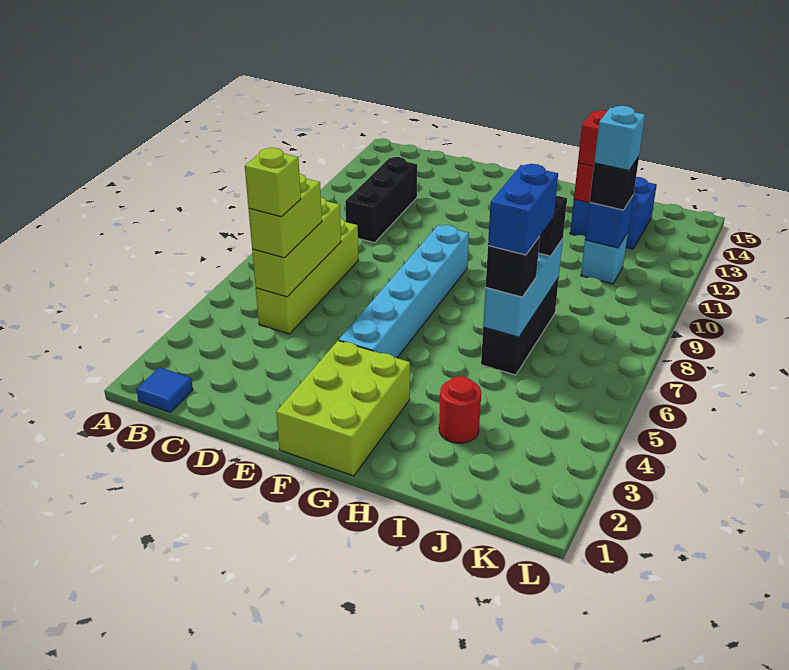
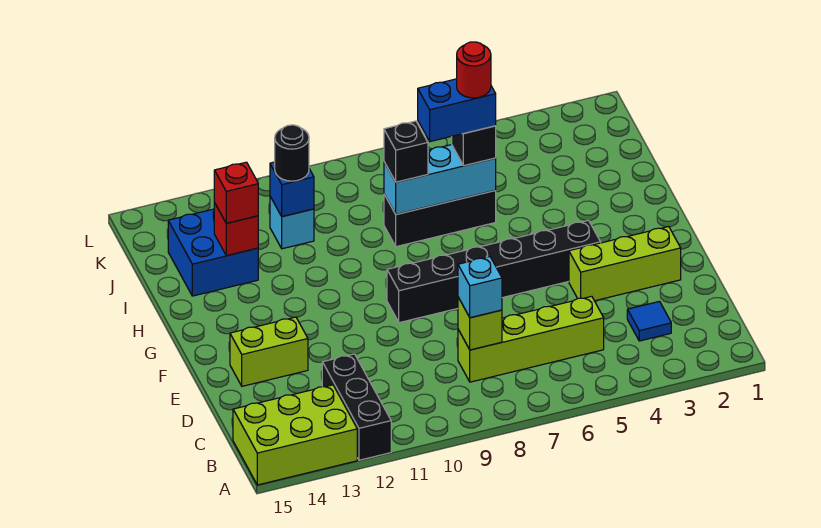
blue 1x1 tile [136,367,193,412] -> blue 1x1 tile moved to [627,301,671,341]
lime 1x3 brick [252,197,341,297] -> lime 1x3 brick moved to [569,227,681,301]
lime 1x2 brick [249,174,322,258] -> lime 1x2 brick moved to [230,317,308,386]
lime 1x1 brick [245,148,301,217] -> lime 1x1 brick moved to [458,297,502,350]
black 1x3 brick [345,157,417,243] -> black 1x3 brick turned to [322,354,391,460]
lime 2x3 brick [276,341,410,476] -> lime 2x3 brick moved to [233,385,357,485]
cyan 1x6 brick [339,225,469,358] -> black 1x6 brick [387,220,601,323]
red 1x1 round brick [439,376,481,443] -> red 1x1 round brick moved to [457,42,491,98]
black 1x1 brick [590,157,639,210] -> black 1x1 round brick [275,125,309,181]
cyan 1x1 brick [594,106,645,170] -> cyan 1x1 brick moved to [458,257,502,318]

